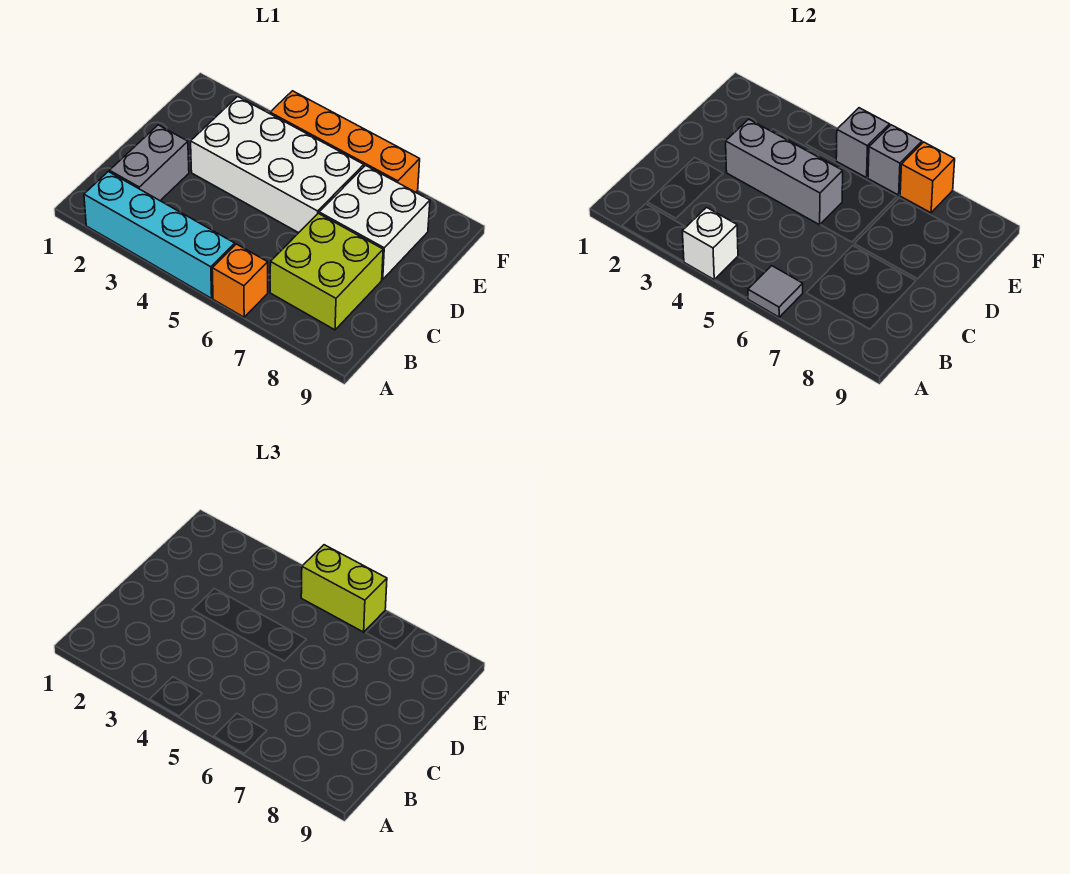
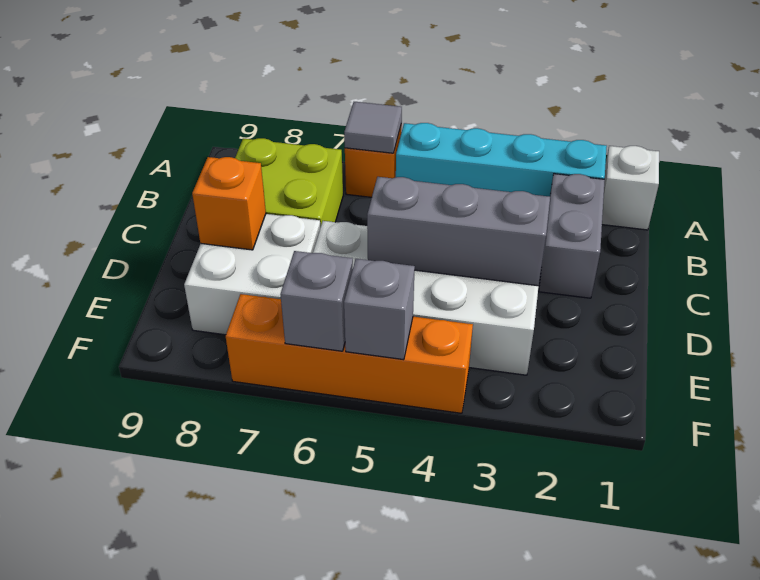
white 1x1 brick [682,207,738,279] -> white 1x1 brick moved to [602,146,659,230]
lime 1x2 brick [301,545,387,632] -> none
orange 1x1 brick [900,142,955,213] -> orange 1x1 brick moved to [192,157,266,250]

